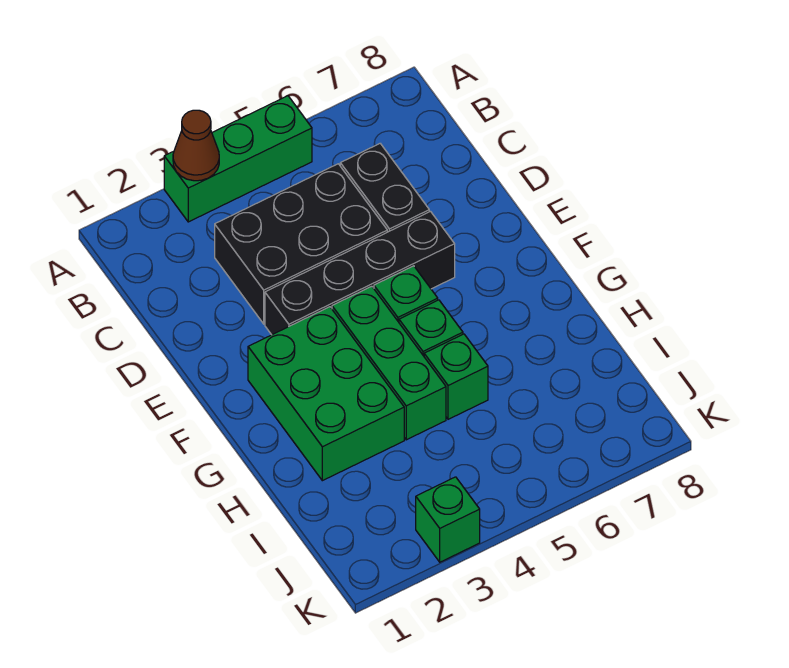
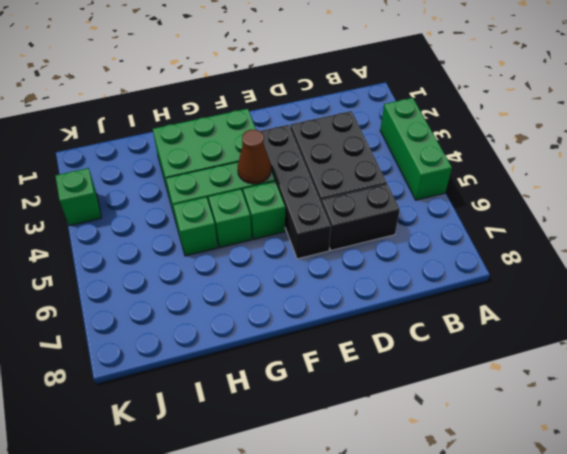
brown 1x1 cone [173,110,219,181] -> brown 1x1 cone moved to [237,130,271,184]

